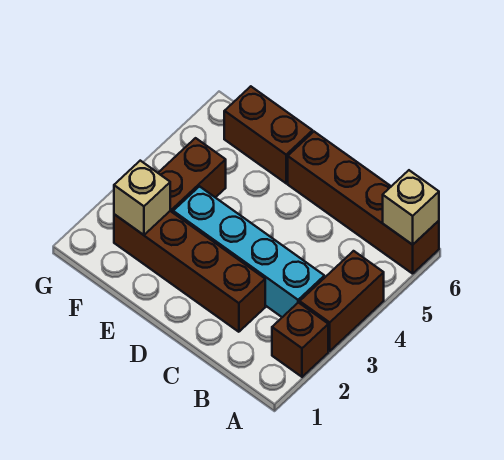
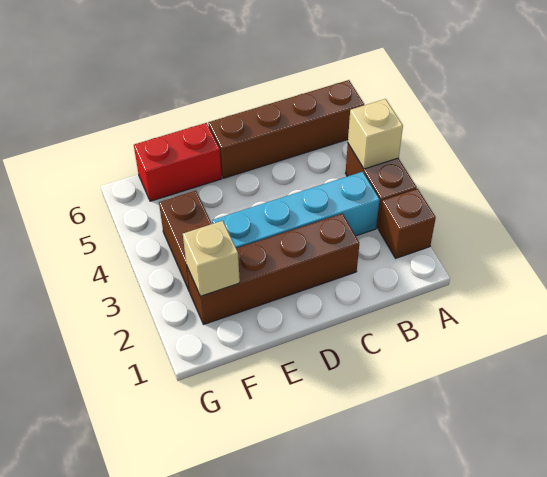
tan 1x1 brick [383,170,439,245] -> tan 1x1 brick moved to [348,99,403,169]
brown 1x2 brick [224,86,313,183] -> red 1x2 brick [134,123,222,201]

